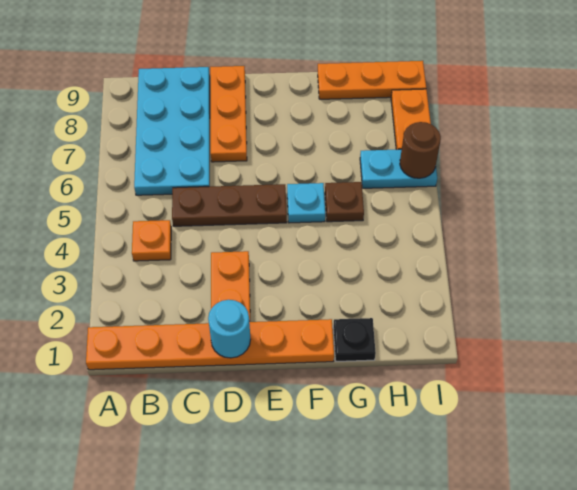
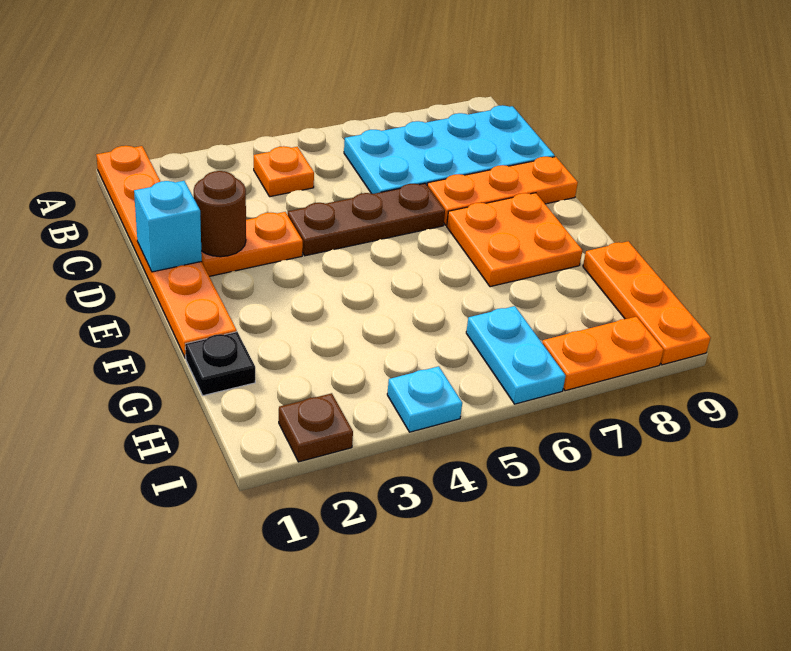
brown 1x3 plate [172,184,287,226] -> brown 1x3 plate turned to [288,183,445,256]
cyan 1x1 round brick [208,300,250,358] -> cyan 1x1 brick [134,181,202,272]
none -> orange 2x2 plate [447,193,582,287]
cyan 1x1 plate [287,183,325,223] -> cyan 1x1 plate moved to [387,366,462,432]
brown 1x1 plate [325,182,364,222] -> brown 1x1 plate moved to [279,393,353,462]
brown 1x1 round brick [400,122,441,178] -> brown 1x1 round brick moved to [194,171,246,257]

